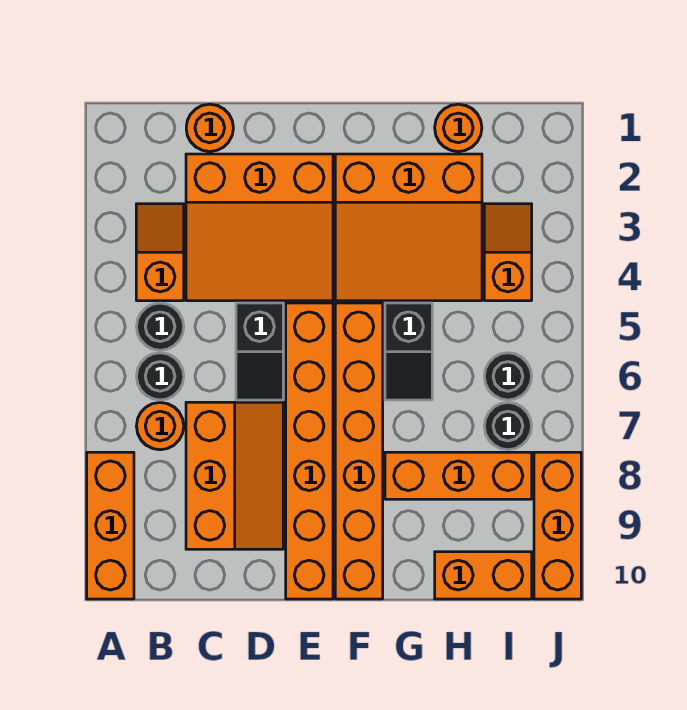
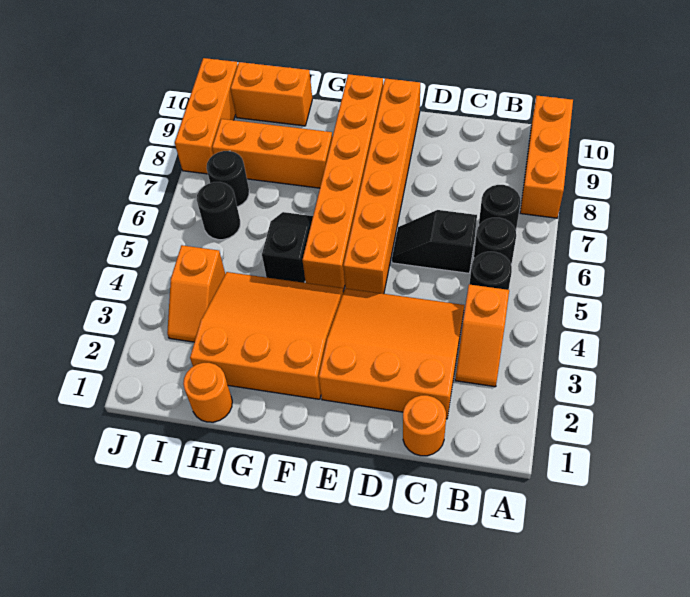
orange 1x1 round brick [137,403,184,450] -> black 1x1 round brick [479,185,521,230]
orange 2x3 slope [186,402,283,549] -> none
black 1x2 slope [236,303,283,400] -> black 1x2 slope turned to [392,210,477,273]

